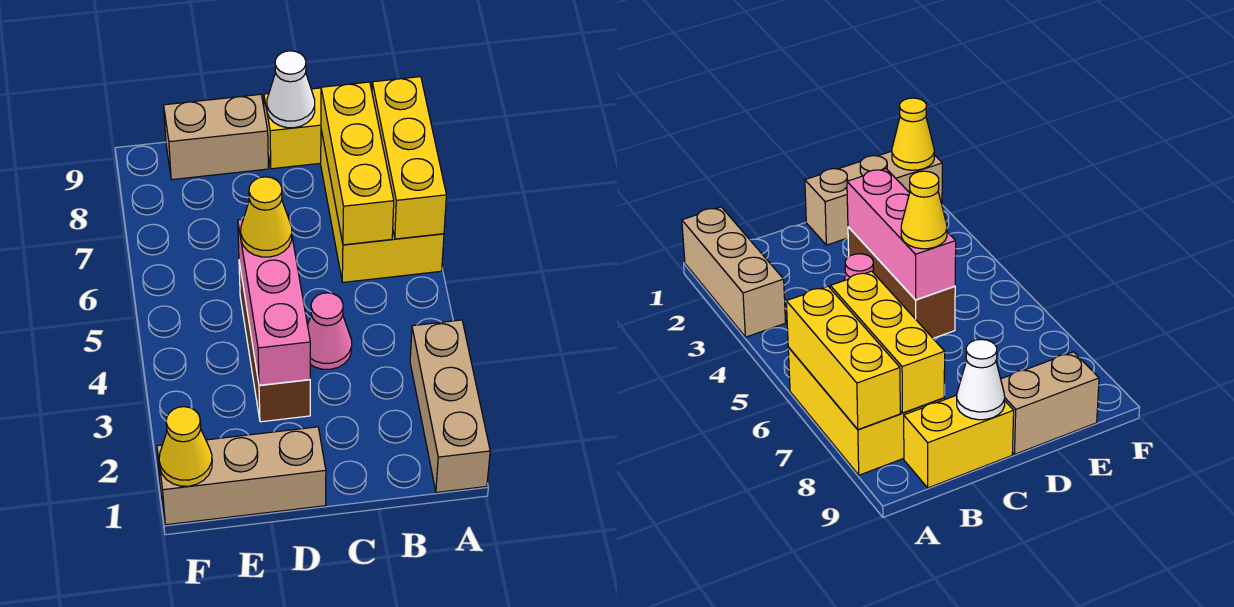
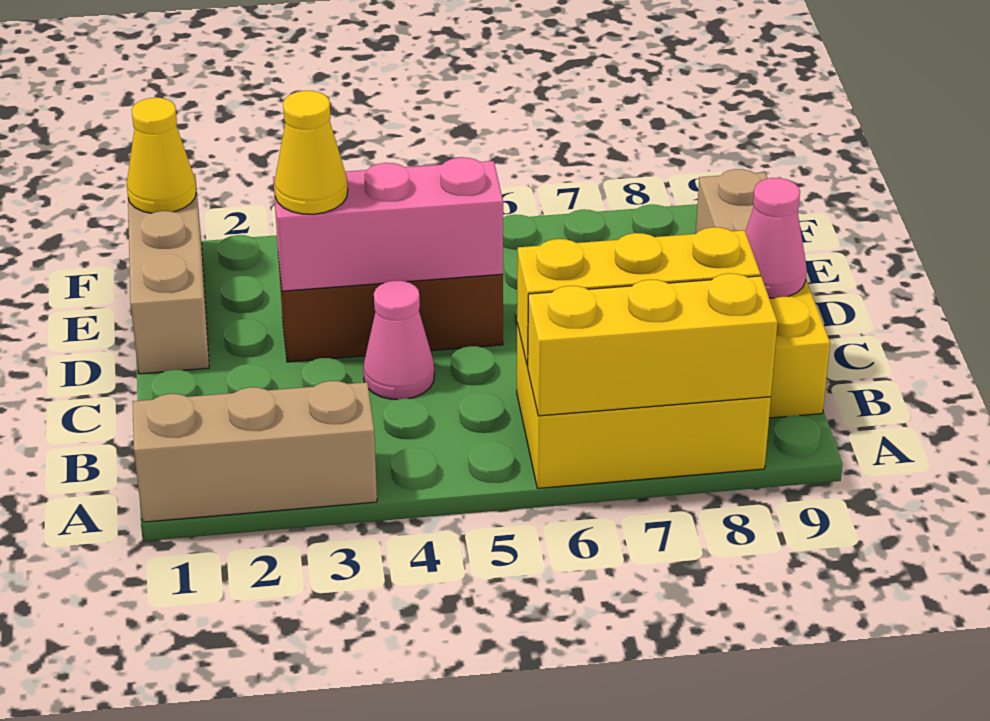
white 1x1 cone [267,51,315,128] -> pink 1x1 cone [745,178,807,299]
yellow 1x1 cone [241,177,292,257] -> yellow 1x1 cone moved to [274,91,348,214]

